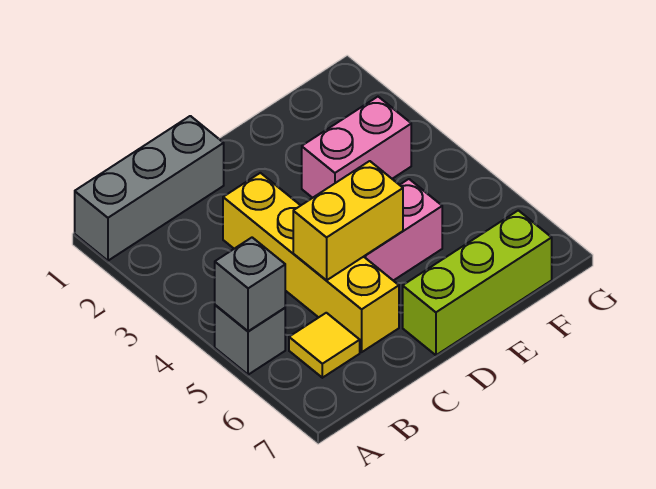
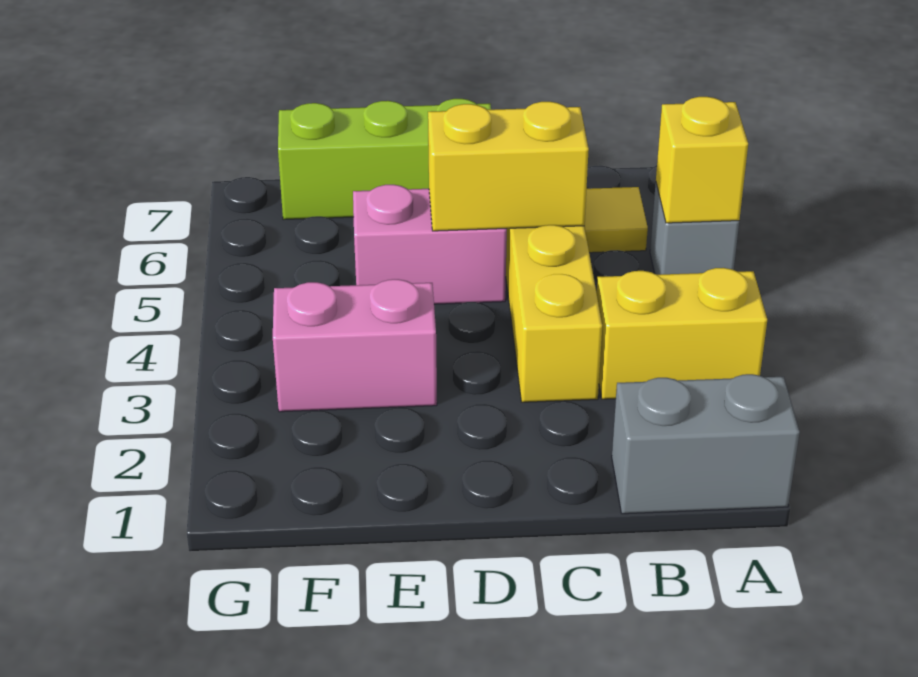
grey 1x3 brick [75,116,224,261] -> grey 1x2 brick [612,374,800,514]
none -> yellow 1x2 brick [597,268,767,399]
grey 1x1 brick [215,238,285,331] -> yellow 1x1 brick [656,97,748,223]

